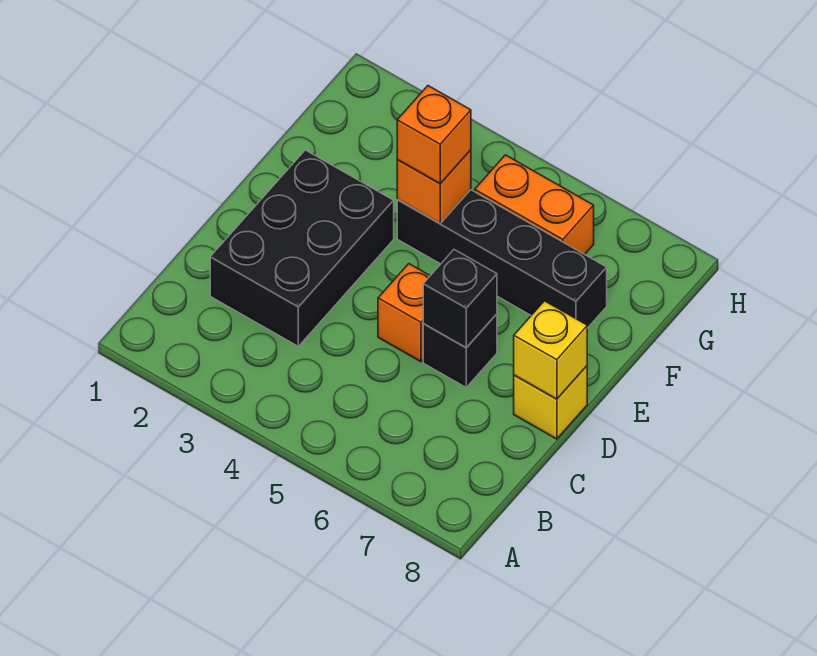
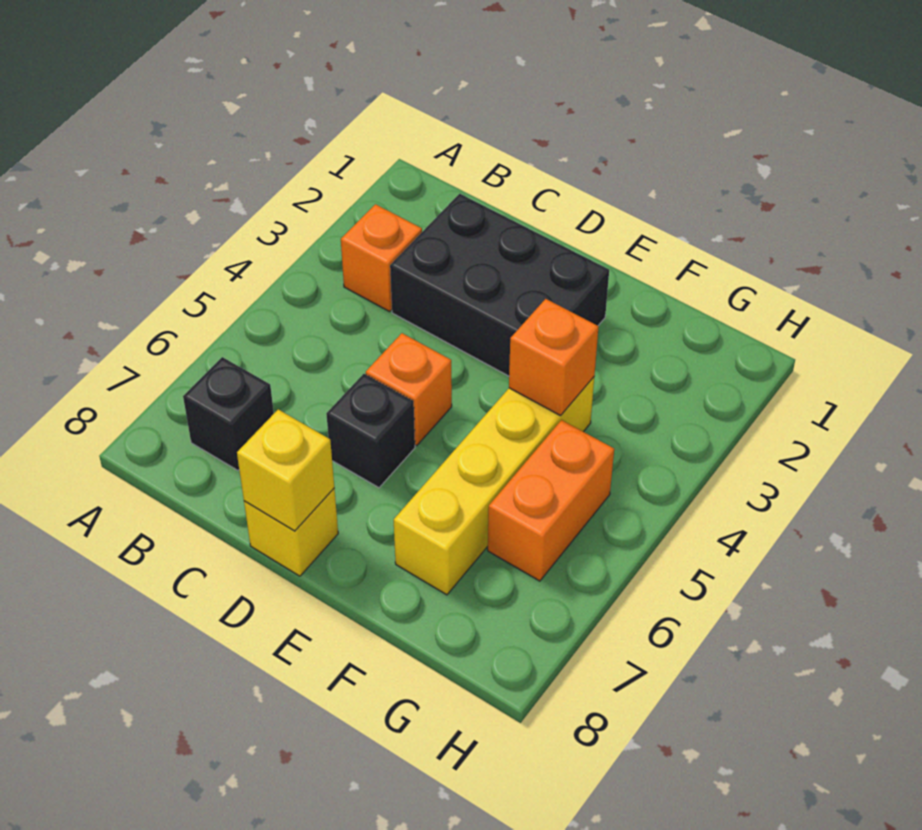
black 1x1 brick [423,250,497,348] -> black 1x1 brick moved to [183,357,274,470]
black 1x4 brick [397,190,607,328] -> yellow 1x4 brick [394,377,594,595]
orange 1x1 brick [397,86,471,184] -> orange 1x1 brick moved to [341,204,422,312]

